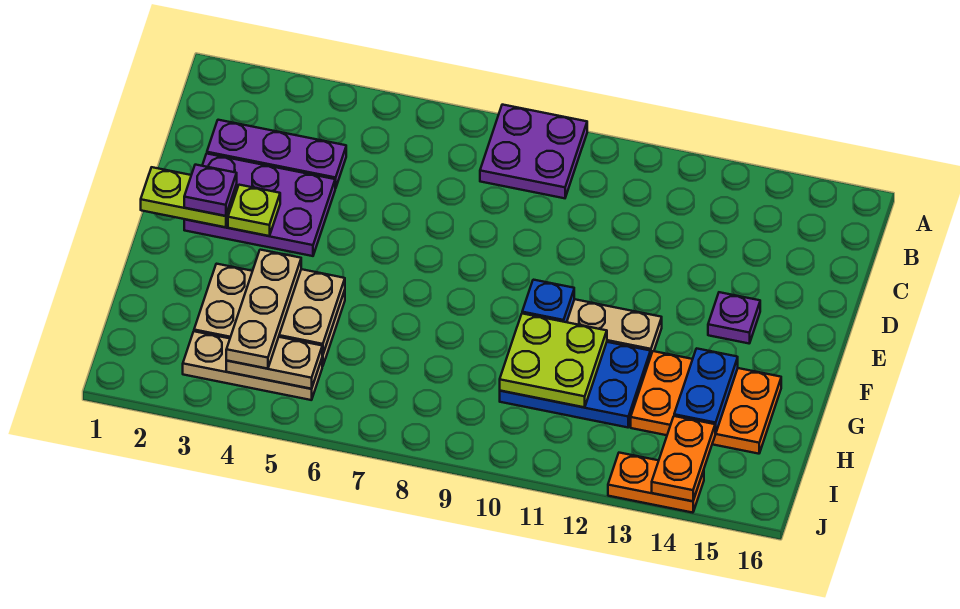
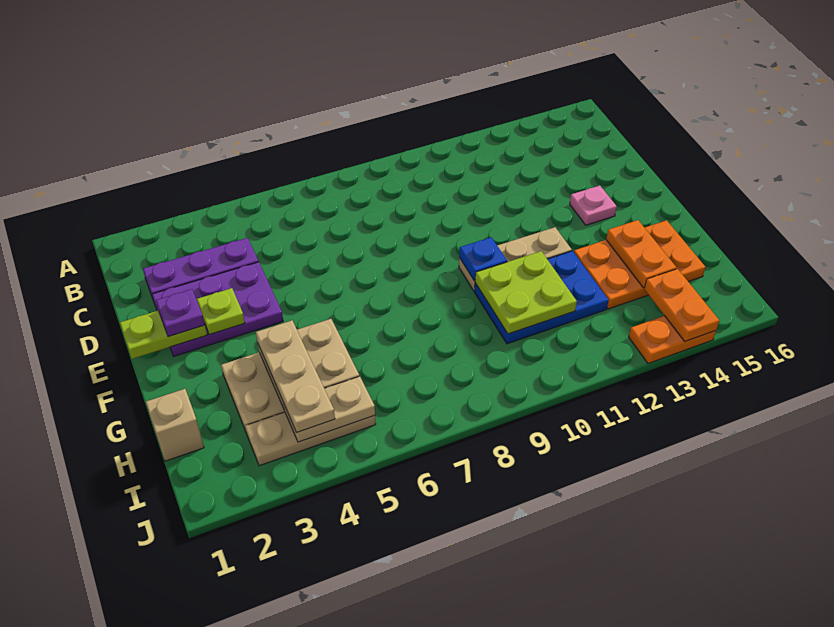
purple 2x2 plate [480,105,587,198] -> none
purple 1x1 plate [708,292,760,343] -> pink 1x1 plate [570,186,617,225]
blue 1x2 plate [674,348,738,433] -> orange 1x2 plate [606,220,676,288]
none -> tan 1x1 brick [146,389,204,461]

